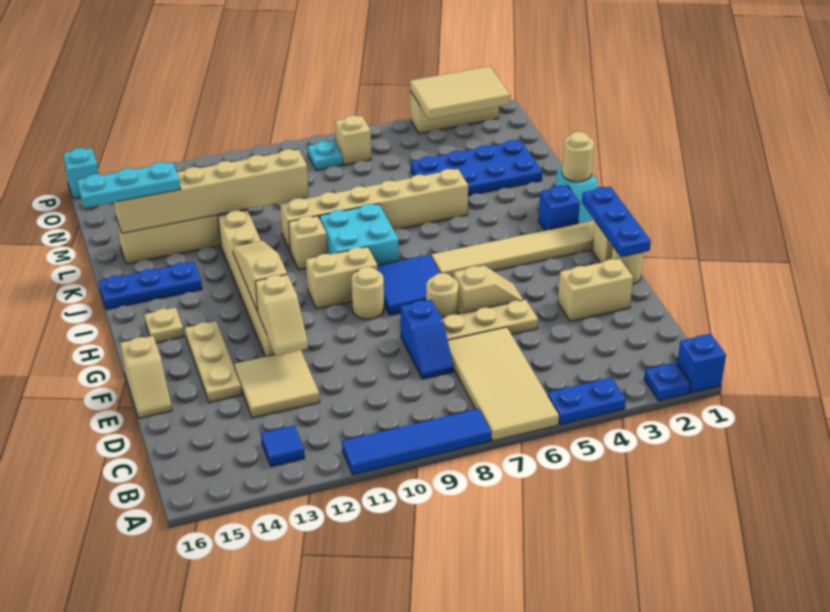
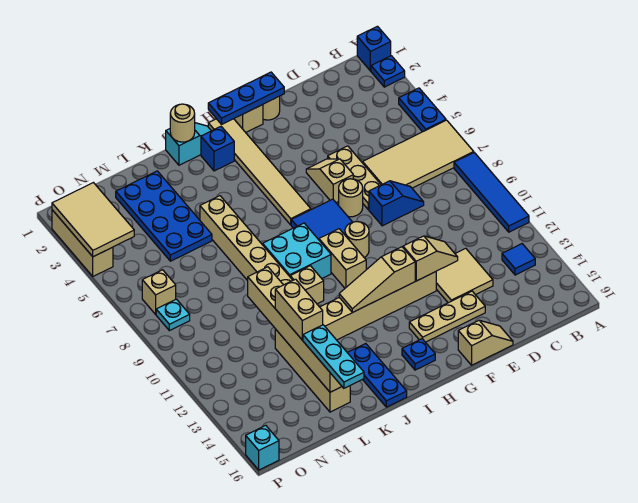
tan 1x2 brick [558,259,633,321] -> tan 1x2 brick moved to [275,279,323,340]
tan 1x1 plate [144,308,184,343] -> blue 1x1 plate [402,339,435,370]

